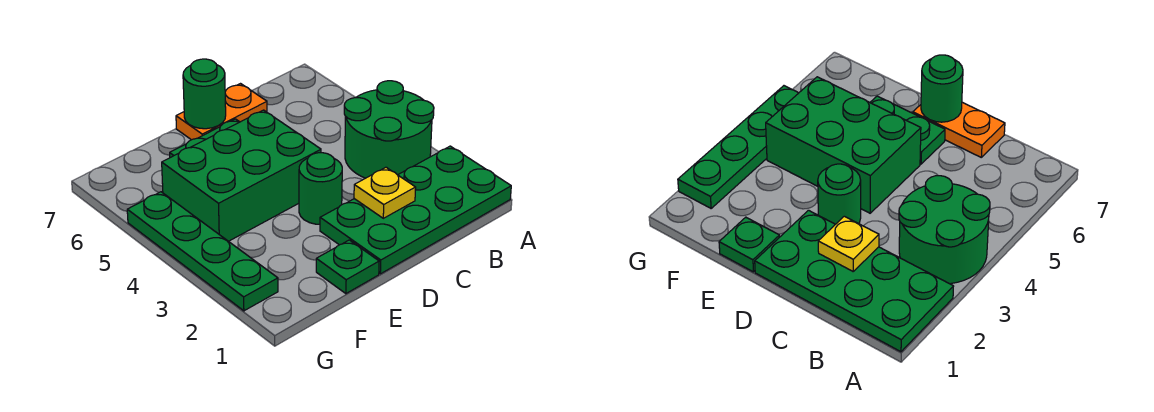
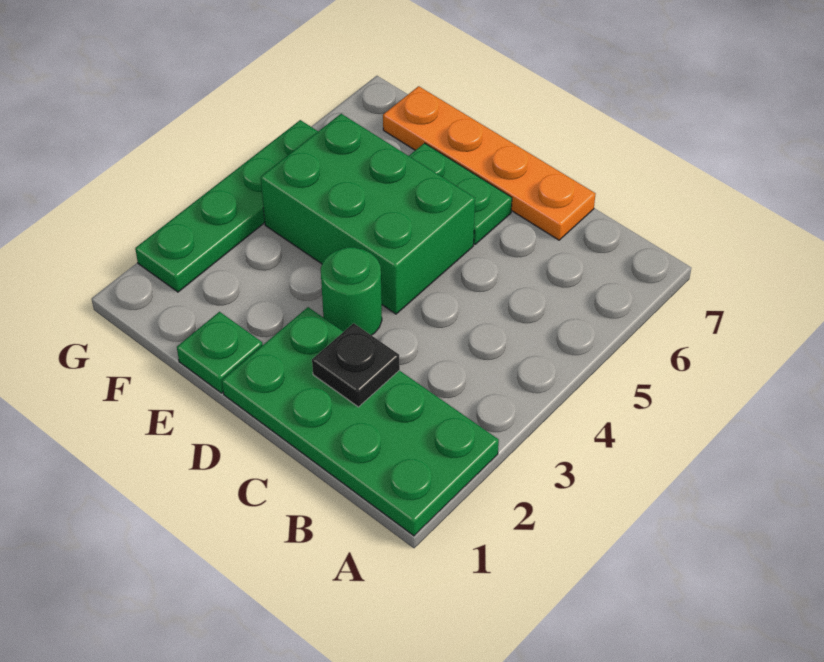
green 2x2 round brick [344,81,434,178] -> none
yellow 1x1 plate [354,167,416,218] -> black 1x1 plate [312,323,400,407]
orange 1x2 plate [176,84,267,140] -> orange 1x4 plate [383,86,595,240]
green 1x1 round brick [183,59,226,129] -> none

